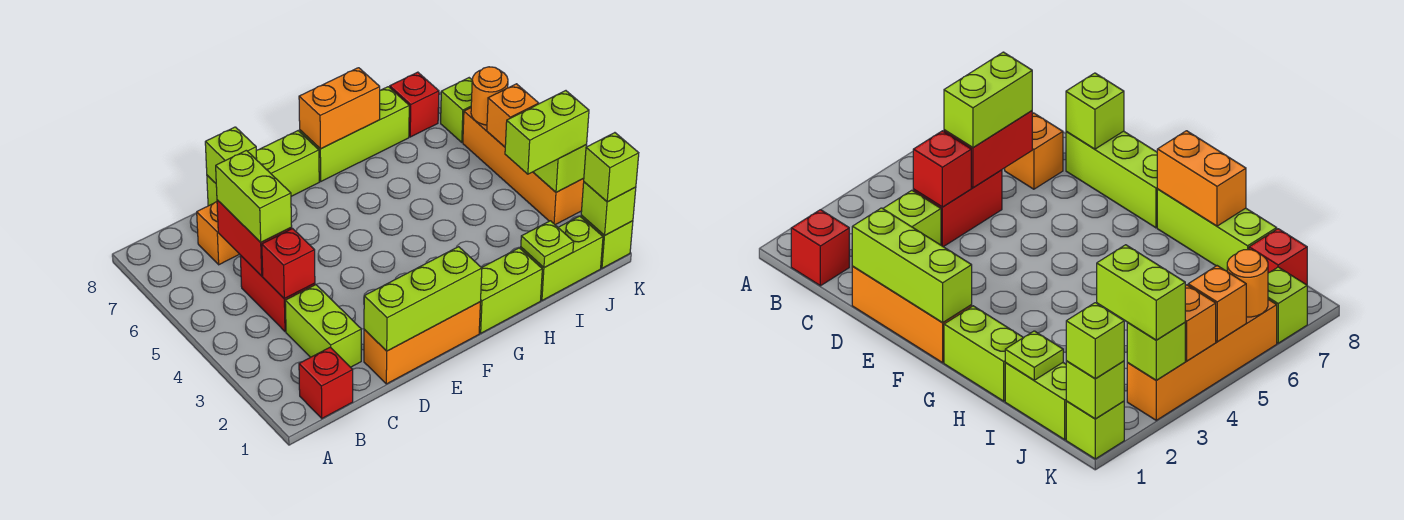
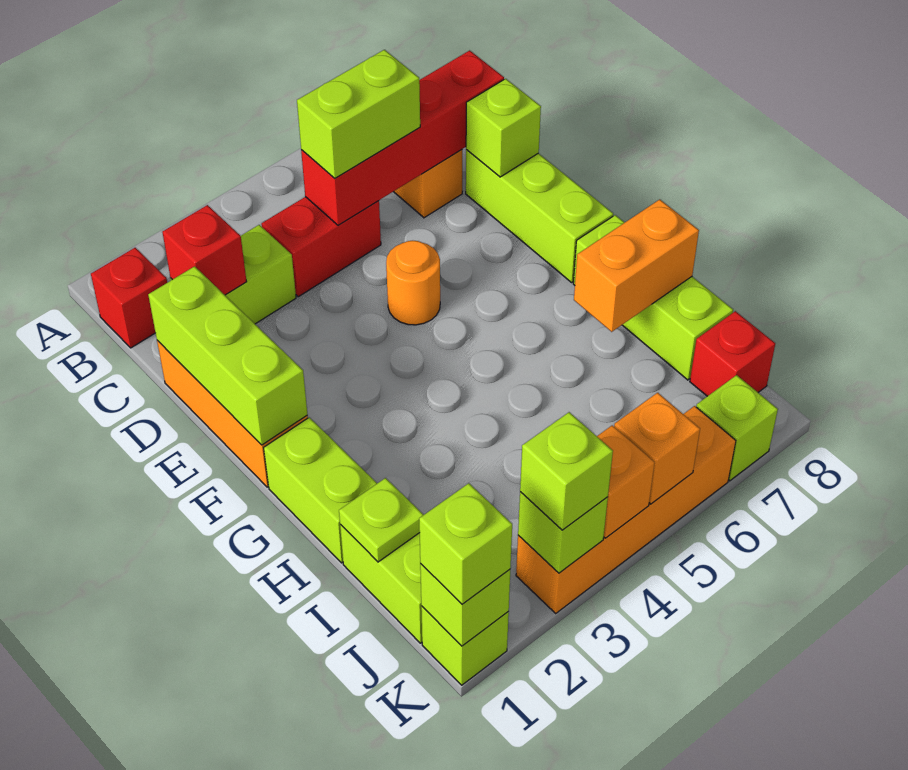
red 1x1 brick [262,229,315,299] -> red 1x1 brick moved to [162,205,247,295]
red 1x2 brick [217,200,292,276] -> red 1x4 brick [301,50,504,225]
orange 1x2 brick [299,68,380,149] -> orange 1x2 brick turned to [574,199,699,332]
lime 1x2 brick [505,91,589,174] -> lime 1x1 brick [520,412,613,530]
orange 1x1 round brick [471,67,508,125] -> orange 1x1 round brick moved to [386,241,440,325]

